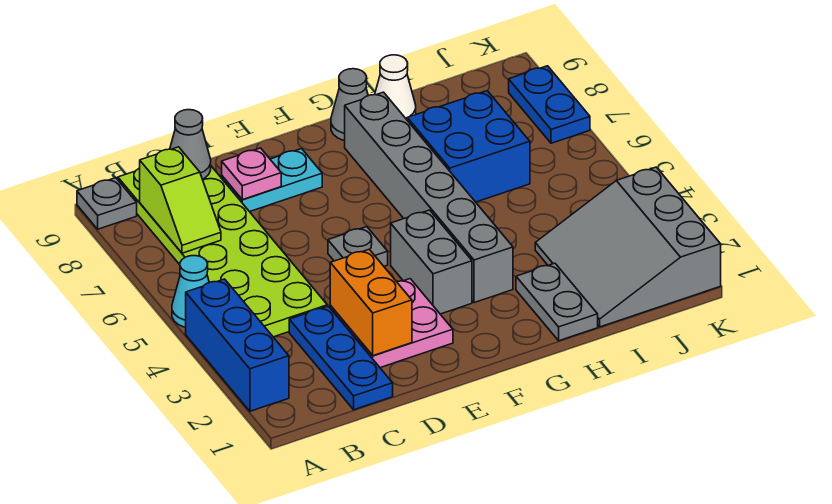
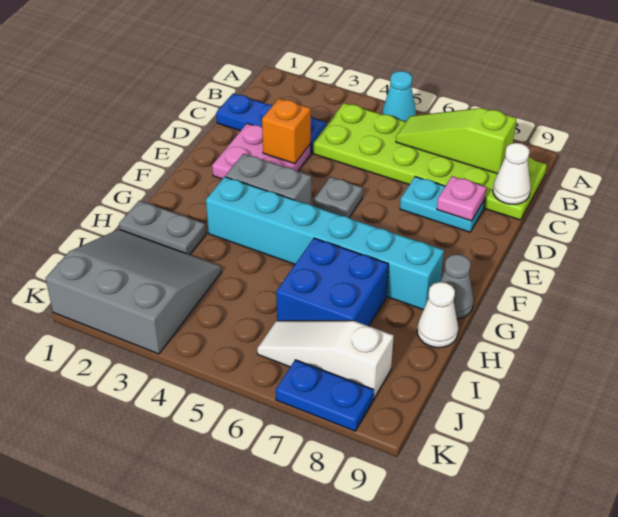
blue 1x3 brick [186,279,289,411] -> none
grey 1x1 plate [77,178,137,229] -> none
lime 1x2 slope [140,147,221,253] -> lime 1x3 slope [396,108,516,174]
grey 1x1 cone [170,110,211,179] -> white 1x1 cone [493,143,531,204]
orange 1x2 brick [330,249,412,356] -> orange 1x1 brick [262,99,311,164]
cyan 1x2 plate [222,149,322,212] -> cyan 1x2 plate turned to [400,177,485,232]
grey 1x6 brick [345,92,513,303] -> cyan 1x6 brick [206,177,444,310]
none -> white 1x3 slope [257,321,394,399]

